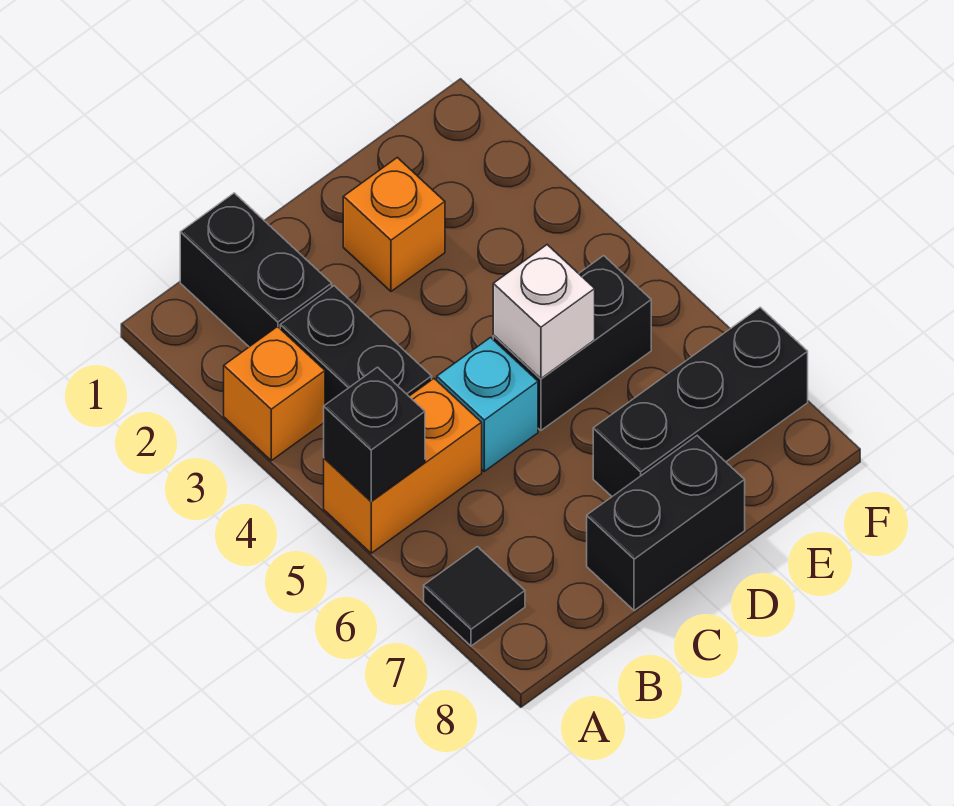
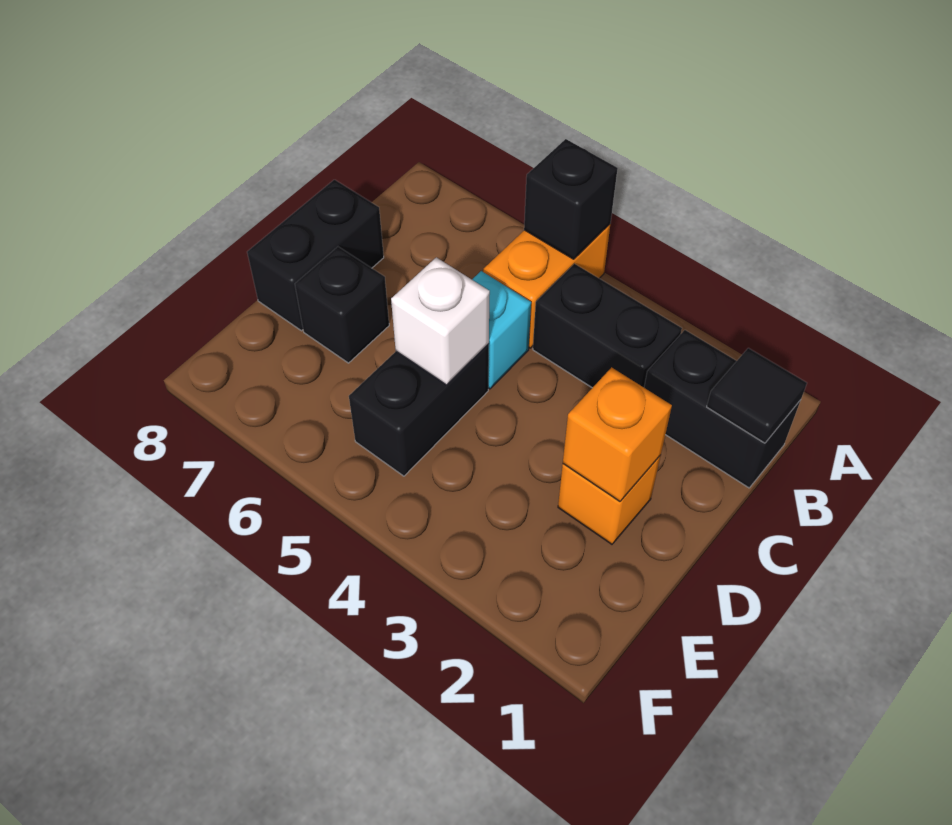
orange 1x1 brick [224,327,325,461] -> orange 1x1 brick moved to [563,367,672,501]
black 1x1 tile [424,547,525,646] -> black 1x1 tile moved to [707,348,807,443]
black 1x3 brick [593,307,808,496] -> black 1x1 brick [295,247,389,363]

